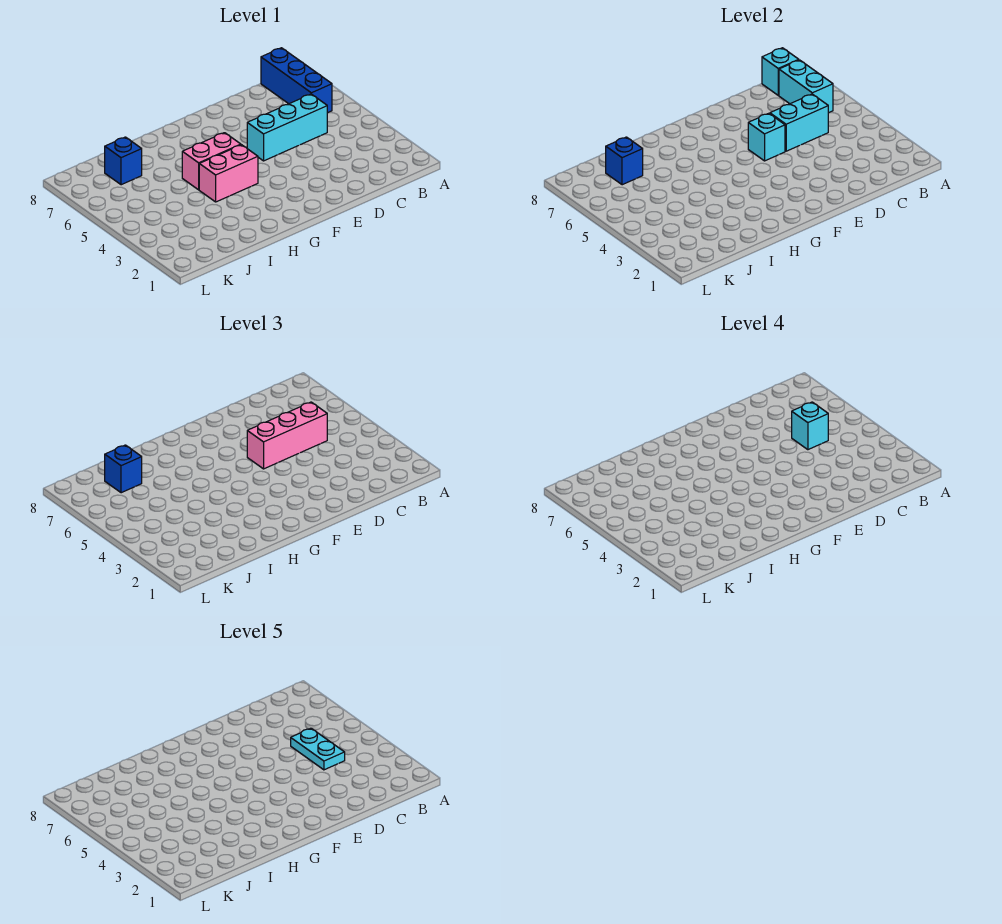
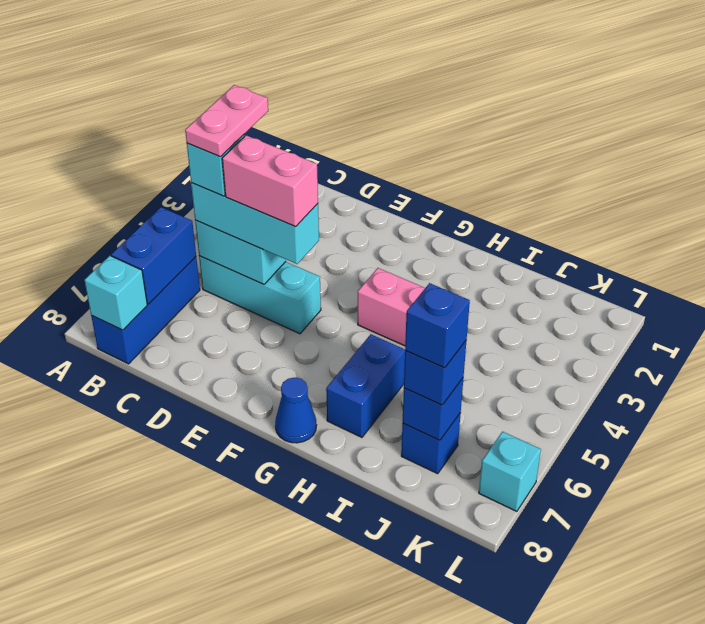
cyan 1x2 brick [779,60,833,113] -> blue 1x2 brick [111,207,196,304]
cyan 1x2 plate [291,728,345,770] -> pink 1x2 plate [185,85,268,157]
pink 1x3 brick [247,402,327,469] -> cyan 1x3 brick [191,183,319,264]
cyan 1x1 brick [748,113,785,161] -> cyan 1x1 brick moved to [479,432,541,511]
pink 1x2 brick [182,133,241,190] -> pink 1x2 brick moved to [222,135,318,226]
none -> blue 1x1 cone [275,378,317,443]
none -> blue 1x2 brick [326,334,405,437]
none -> blue 1x1 brick [405,283,470,368]

